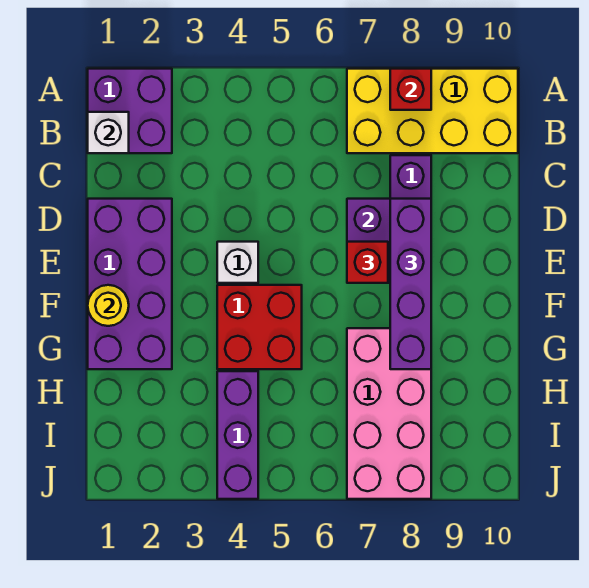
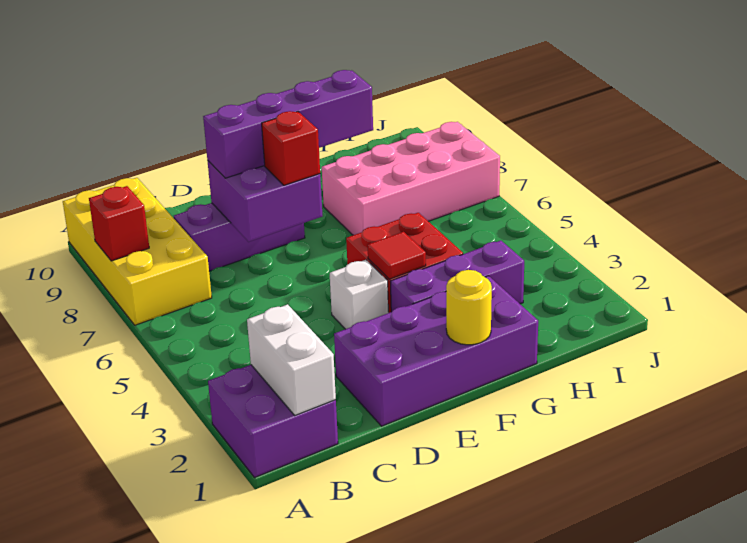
white 1x1 brick [88,112,129,153] -> white 1x2 brick [247,304,336,415]
none -> red 1x1 tile [368,232,426,279]
purple 1x3 brick [217,371,258,499] -> purple 1x3 brick moved to [390,241,524,312]

